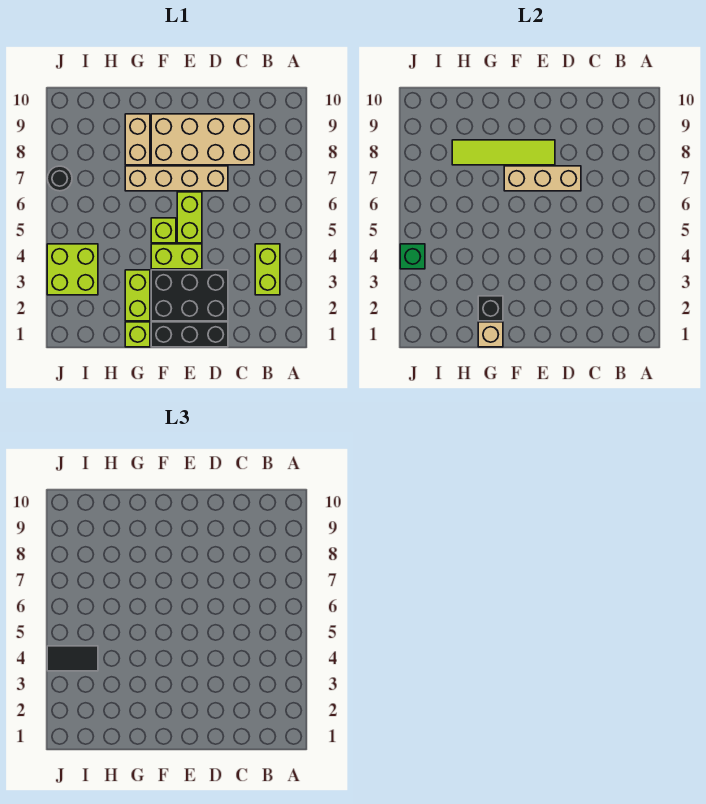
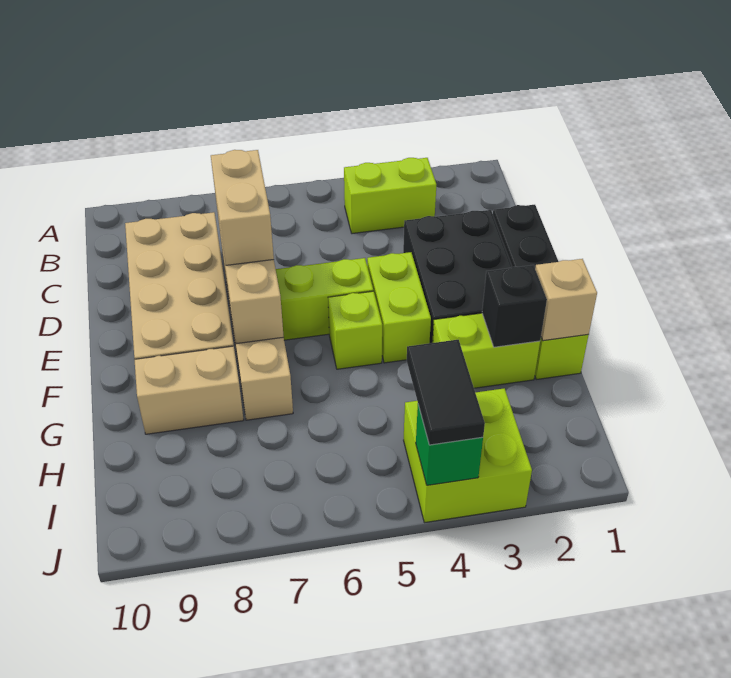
none -> tan 1x2 brick [211,150,274,265]
lime 1x4 tile [452,140,555,165] -> none
black 1x1 round brick [47,166,72,191] -> none

